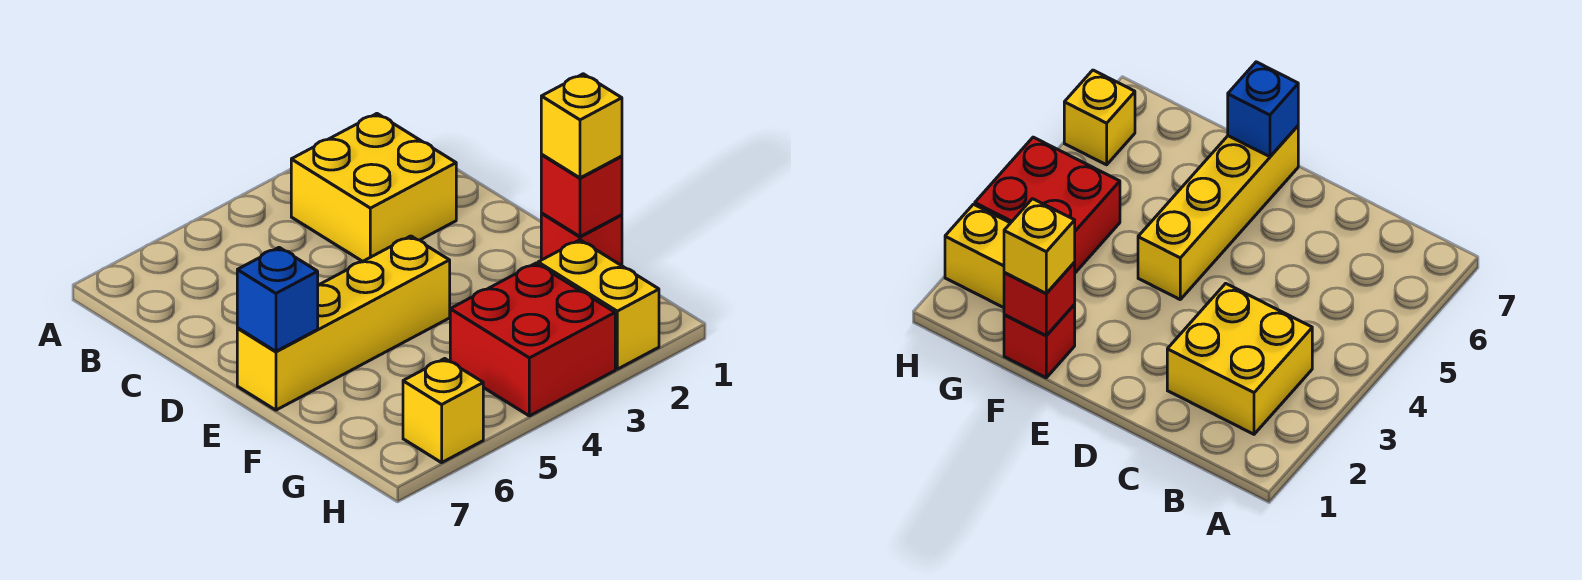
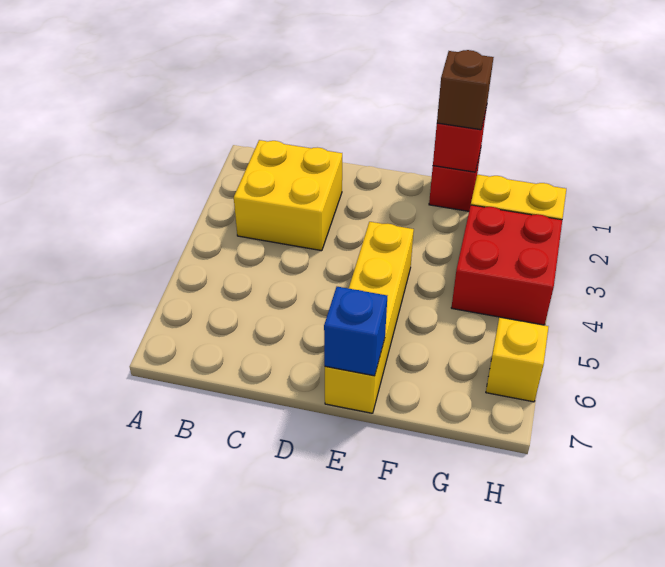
yellow 1x1 brick [541,74,622,178] -> brown 1x1 brick [437,50,494,130]

